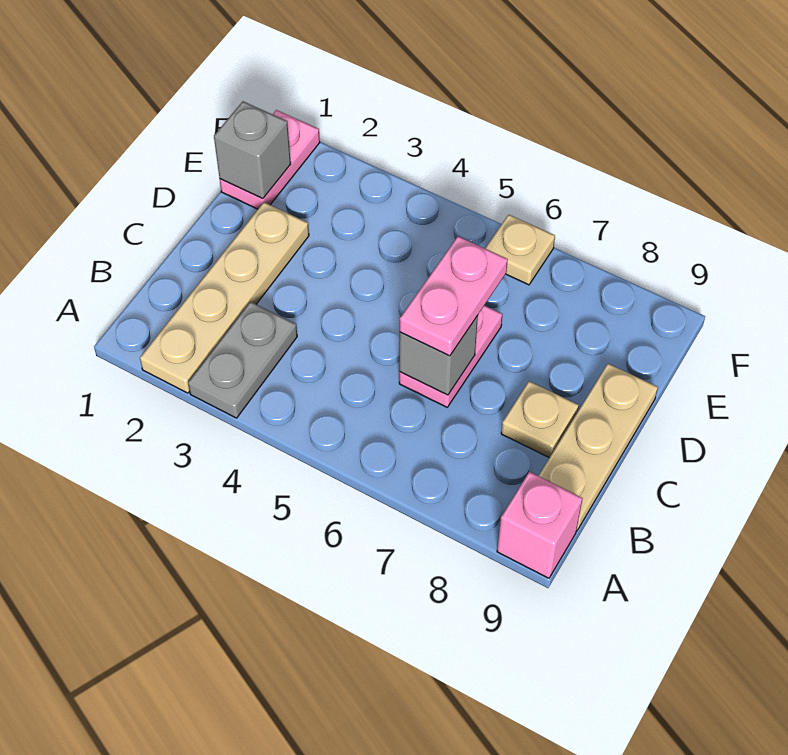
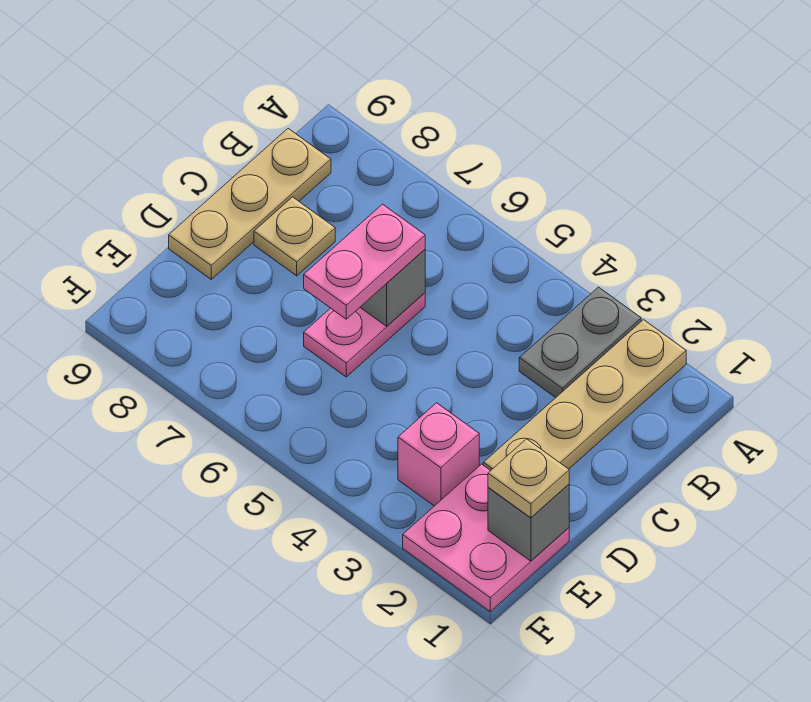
pink 1x1 brick [497,472,582,578] -> pink 1x1 brick moved to [398,403,479,506]
pink 1x2 plate [220,110,320,209] -> pink 2x2 plate [403,464,569,611]
tan 1x1 plate [485,215,555,285] -> tan 1x1 plate moved to [488,439,569,518]

